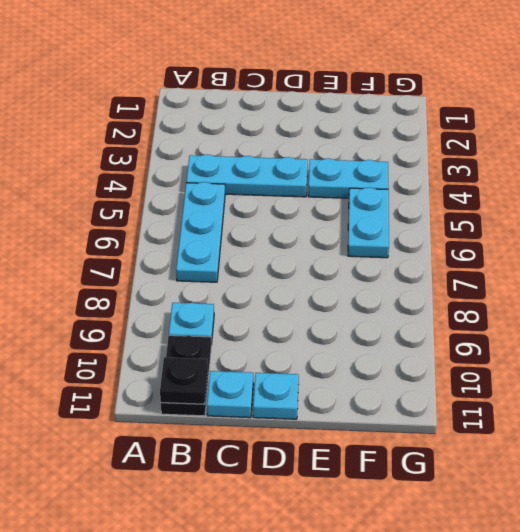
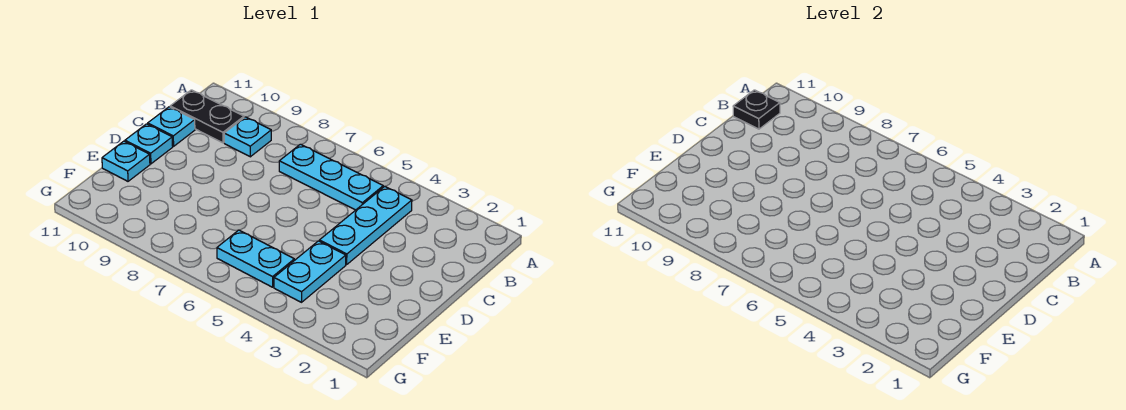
none -> cyan 1x1 plate [102,141,150,181]

